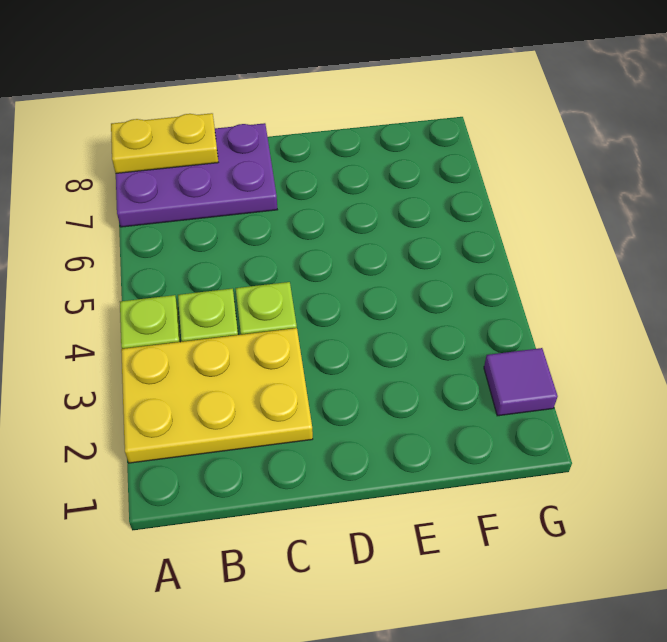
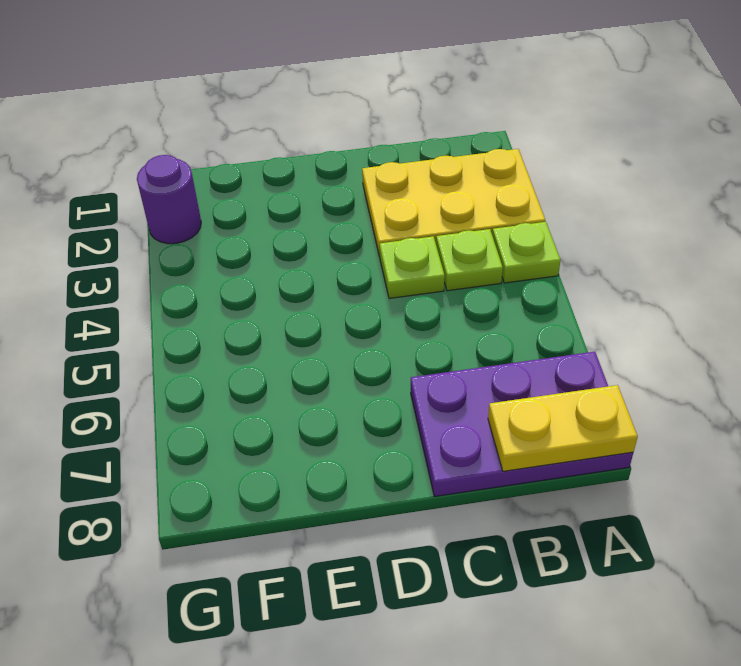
purple 1x1 tile [484,348,558,416] -> purple 1x1 round brick [137,155,201,244]

